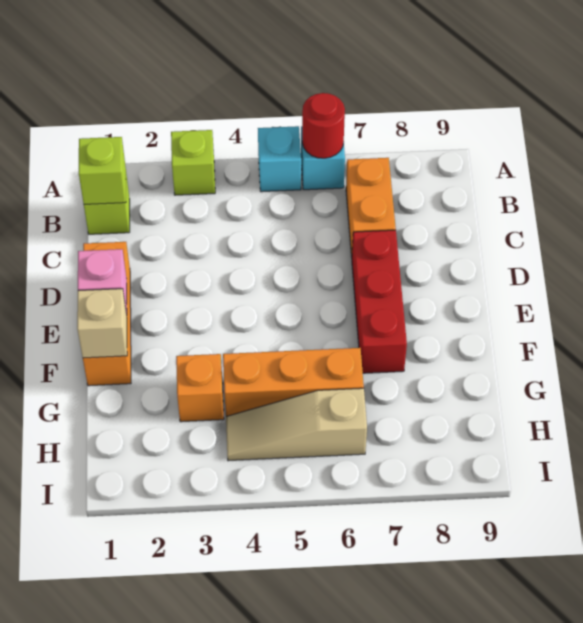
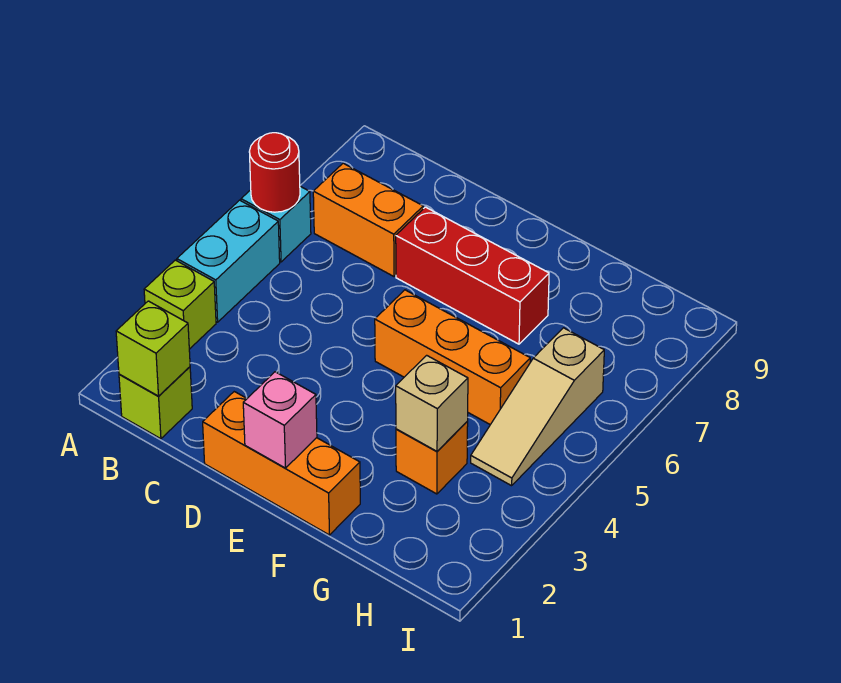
cyan 1x1 brick [258,126,301,192] -> cyan 1x2 brick [177,200,280,322]
tan 1x1 brick [77,289,127,358] -> tan 1x1 brick moved to [396,355,468,451]
orange 1x3 brick [223,348,364,416] -> orange 1x3 brick turned to [375,290,530,425]

